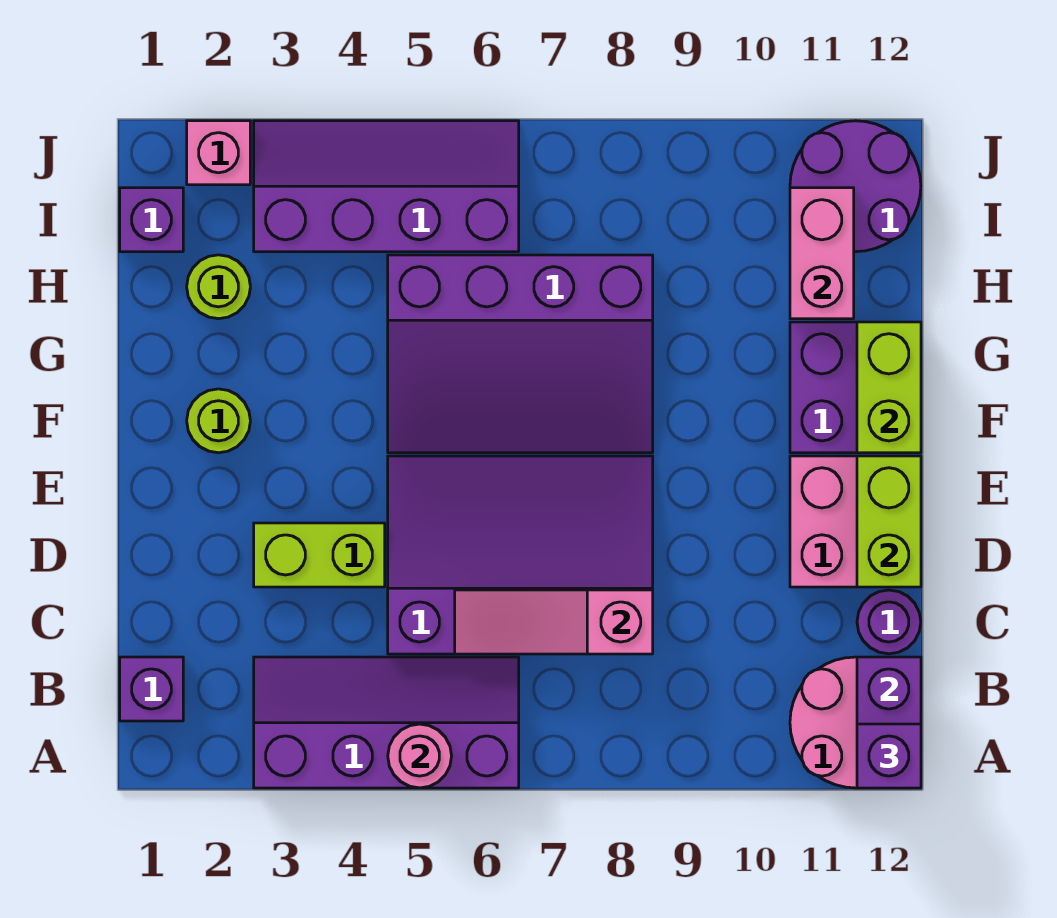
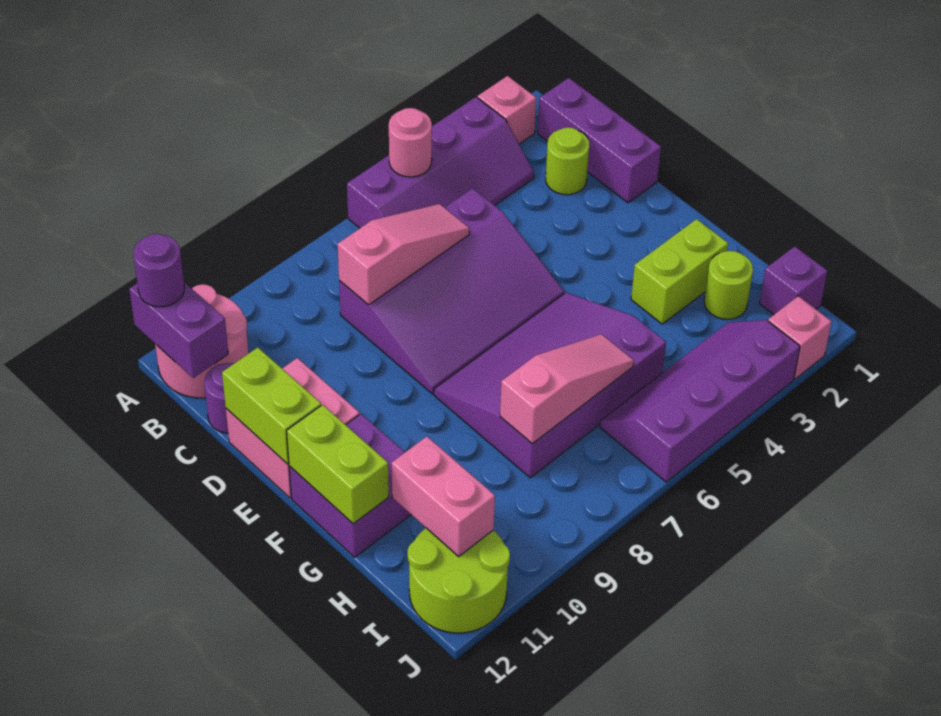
none -> pink 1x1 brick [478,76,536,144]
purple 1x1 brick [857,724,921,788] -> purple 1x1 round brick [133,234,184,307]
purple 1x1 brick [120,657,183,721] -> purple 1x3 brick [538,78,661,203]
lime 1x2 brick [254,523,385,587] -> lime 1x2 brick moved to [631,219,728,324]
lime 1x1 round brick [187,389,250,453] -> lime 1x1 round brick moved to [546,127,589,195]
none -> pink 1x3 slope [500,334,634,444]
purple 2x4 slope [254,121,519,252] -> purple 2x4 slope turned to [600,320,800,482]
purple 2x2 round brick [790,121,921,252] -> lime 2x2 round brick [408,528,510,633]

